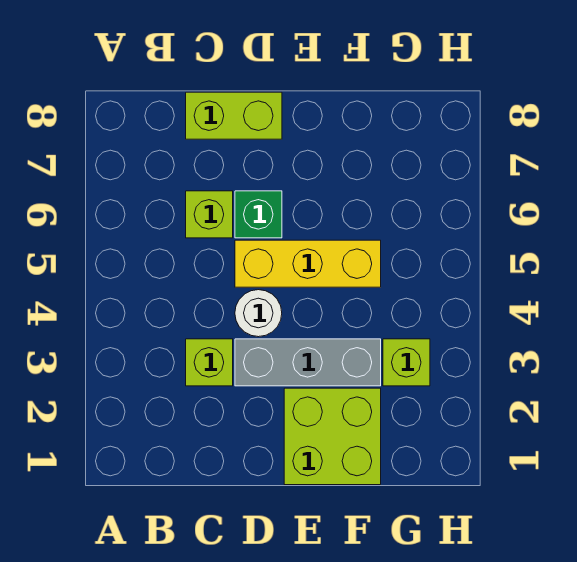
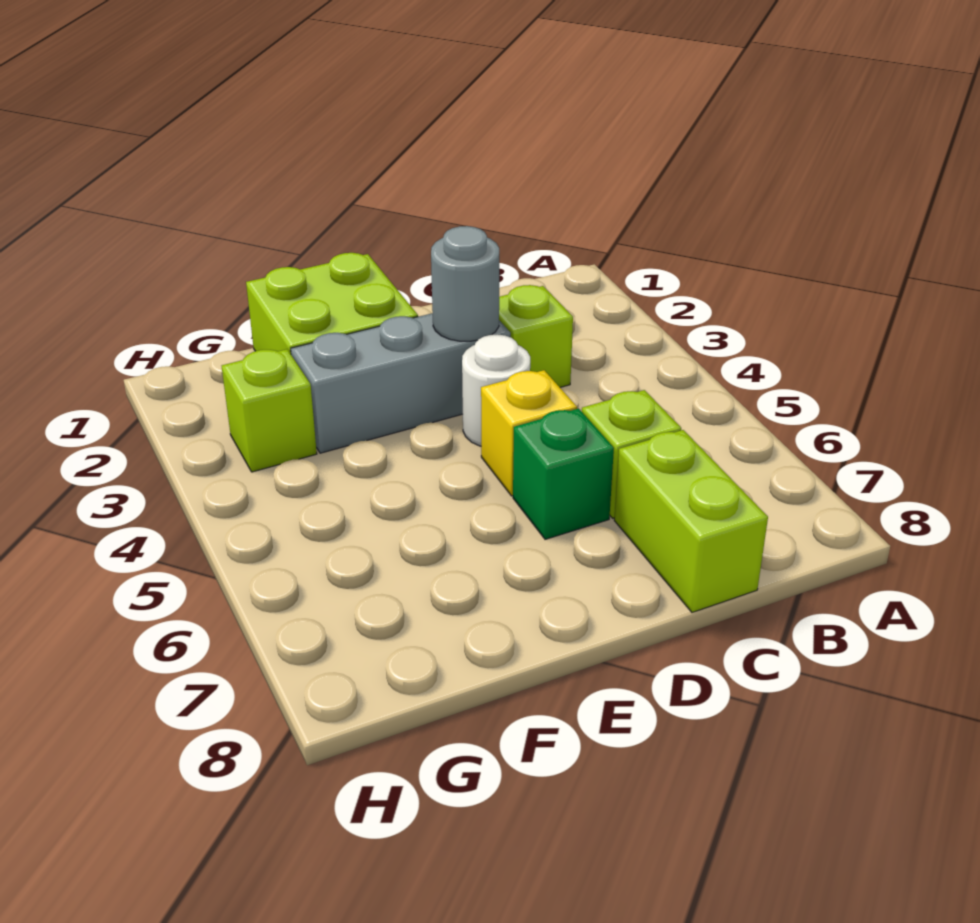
lime 1x2 brick [186,92,282,139] -> lime 1x2 brick turned to [614,430,768,612]
none -> grey 1x1 round brick [431,226,499,341]
yellow 1x3 brick [235,240,381,287] -> yellow 1x1 brick [481,370,577,496]

